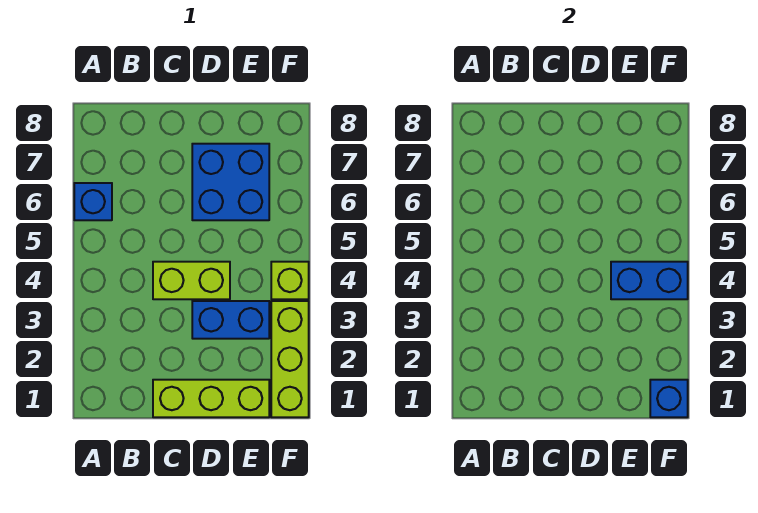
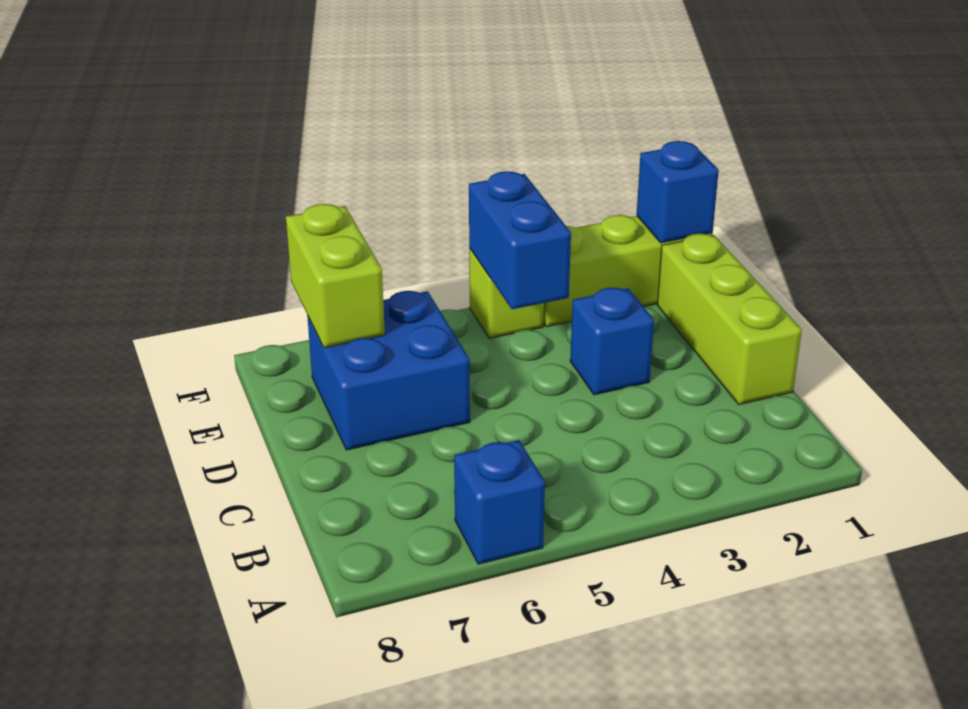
lime 1x2 brick [153,262,230,299] -> lime 1x2 brick moved to [286,204,385,348]
blue 1x2 brick [192,301,269,339] -> blue 1x1 brick [570,288,654,395]

